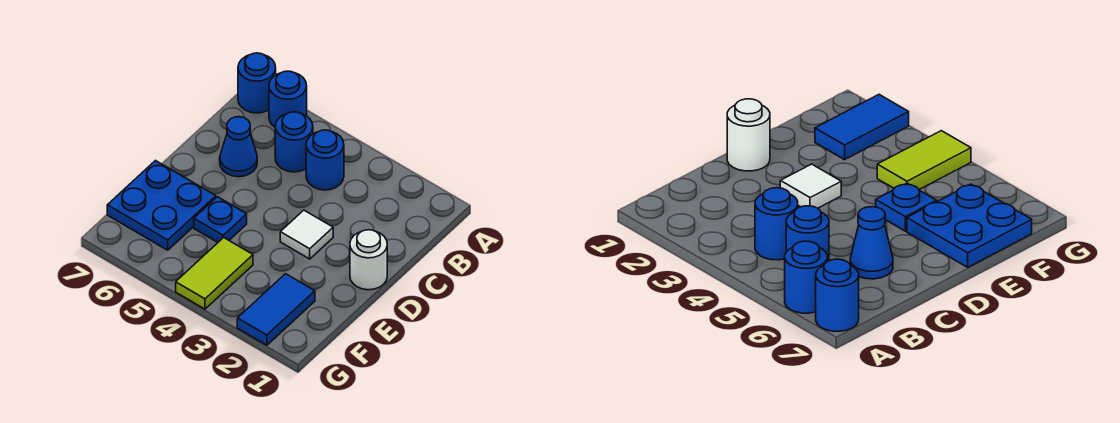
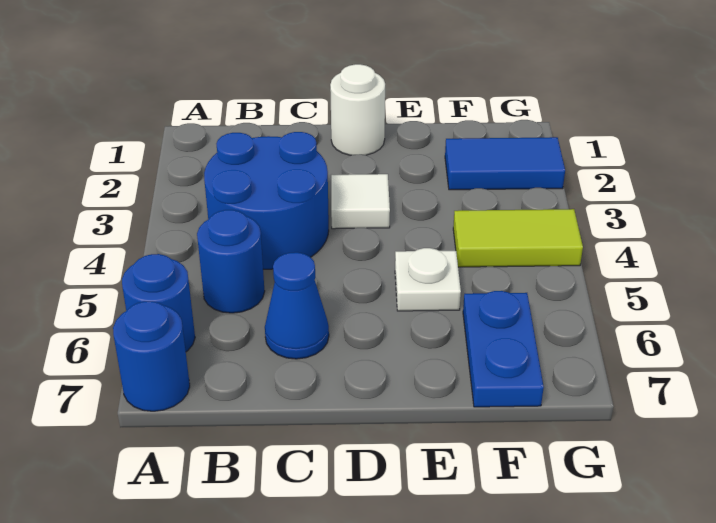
blue 1x1 round brick [306,130,344,190] -> blue 2x2 round brick [204,132,329,269]
blue 1x1 plate [194,197,247,242] -> white 1x1 plate [395,248,461,311]
blue 2x2 plate [107,161,216,250] -> blue 1x2 plate [463,291,544,407]

